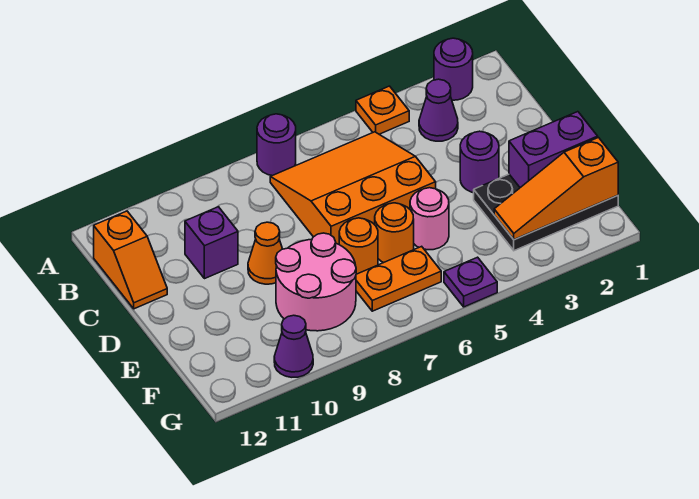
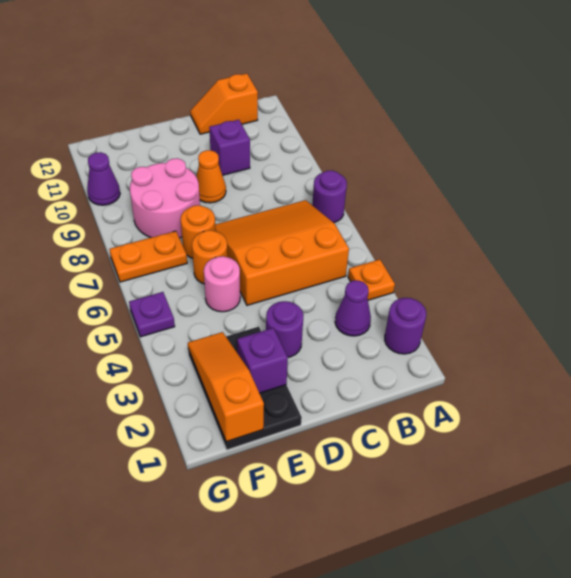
orange 3x3 slope [270,132,436,244] -> orange 3x3 slope turned to [215,200,349,305]
purple 1x2 brick [509,112,598,188] -> purple 1x1 brick [237,328,288,393]
orange 1x2 plate [356,246,441,311] -> orange 1x2 plate turned to [109,231,187,282]

